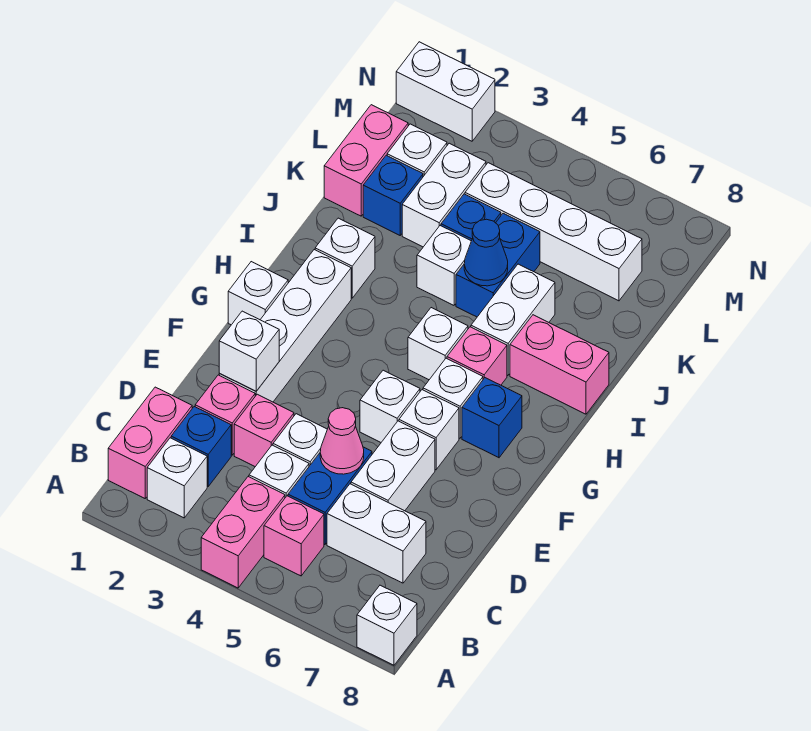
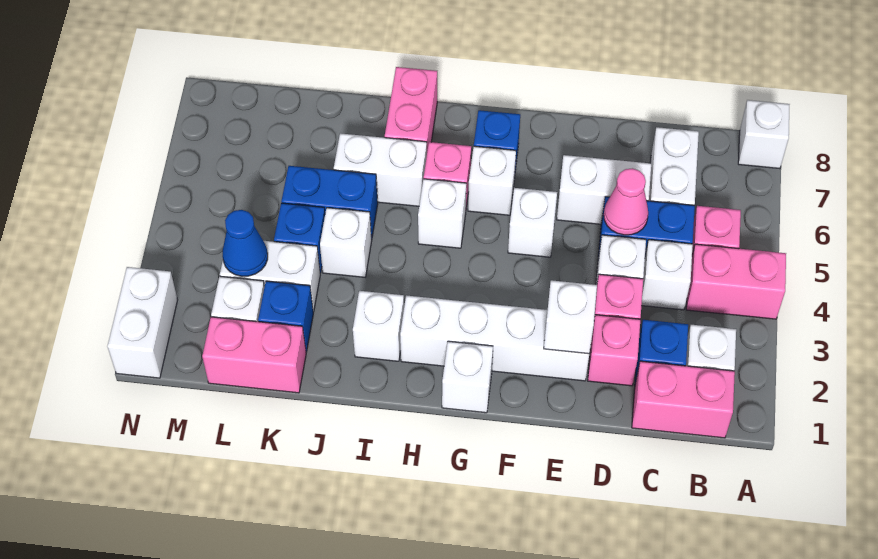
white 1x1 brick [399,390,459,470] -> none
blue 1x1 cone [464,219,508,286] -> blue 1x1 cone moved to [223,210,268,276]
white 1x4 brick [465,163,642,301] -> none

